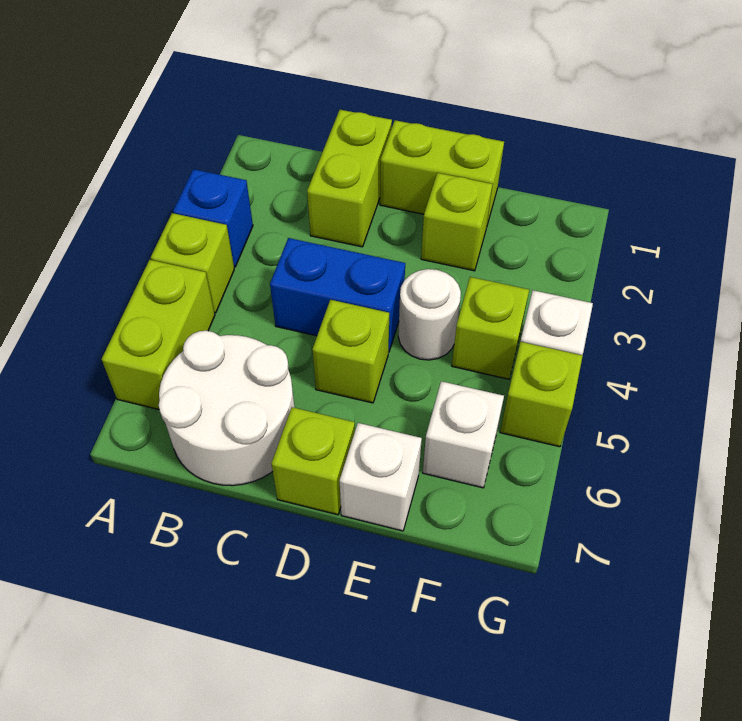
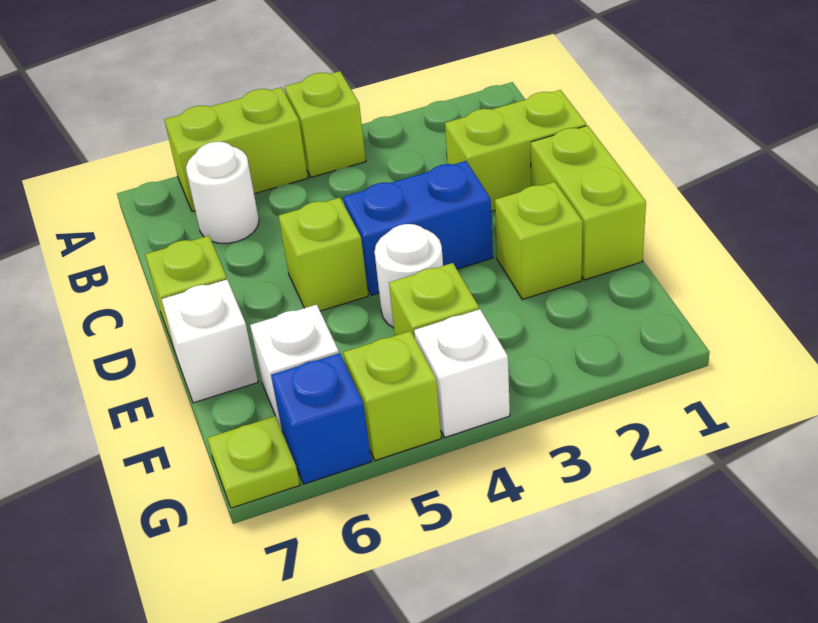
blue 1x1 brick [173,169,253,267] -> blue 1x1 brick moved to [271,353,371,484]
white 2x2 round brick [159,331,295,486] -> white 1x1 round brick [186,142,259,243]
blue 1x2 brick [270,238,405,351] -> blue 1x2 brick turned to [343,161,493,295]
none -> lime 1x1 plate [208,416,300,508]

